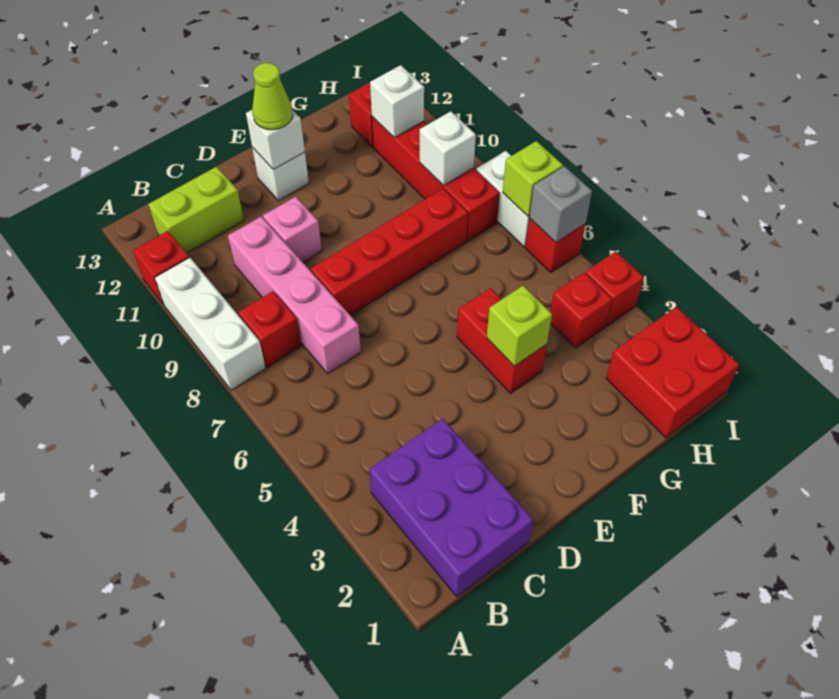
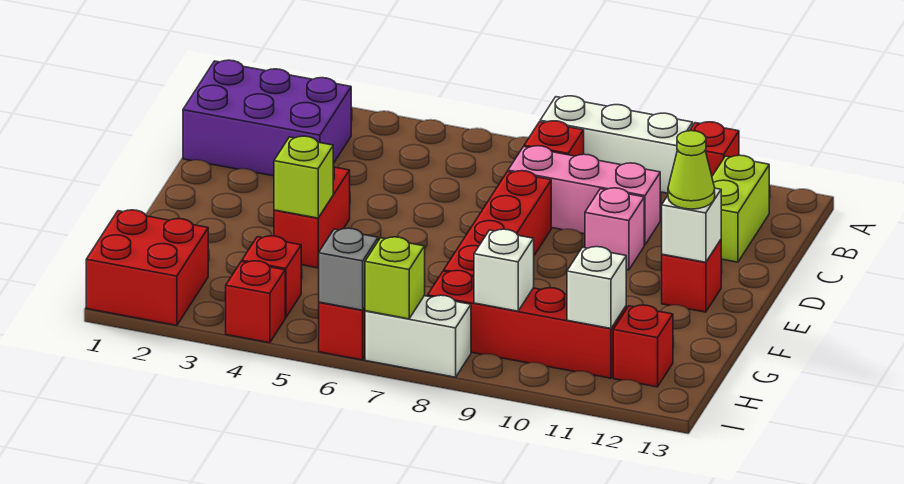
pink 1x4 brick [228,217,361,374] -> pink 1x3 brick [508,146,660,245]
white 1x1 brick [252,147,309,201] -> red 1x1 brick [662,240,721,312]
red 1x2 brick [457,288,547,393] -> red 1x2 brick turned to [274,166,350,268]

